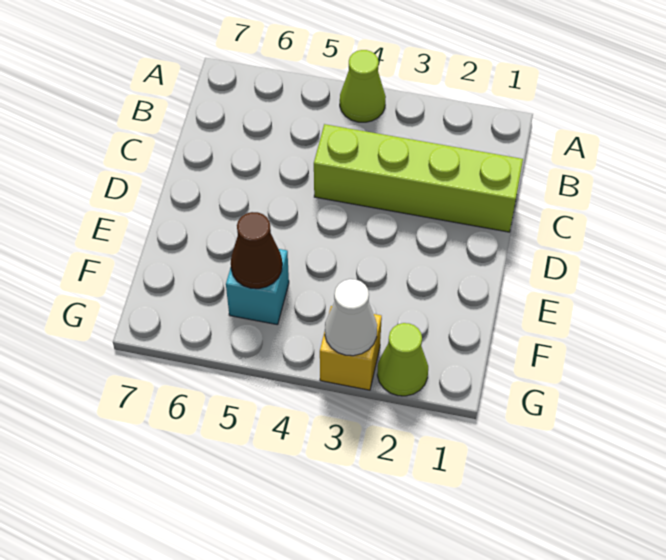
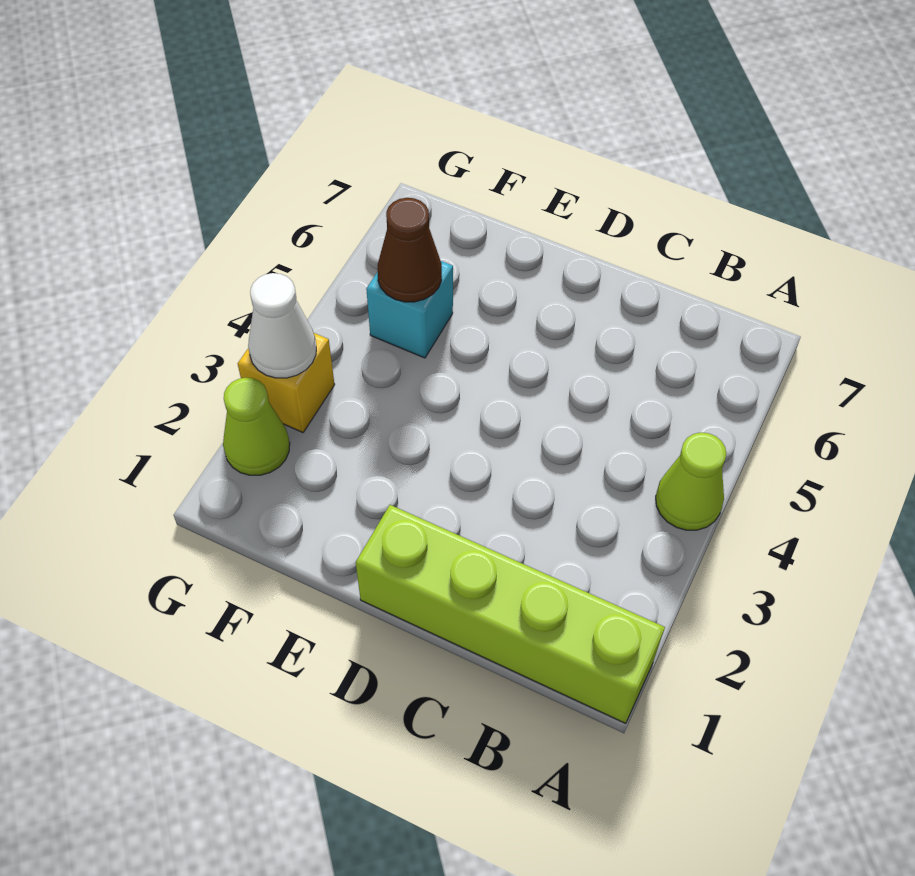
lime 1x4 brick [314,124,523,232] -> lime 1x4 brick turned to [356,505,665,723]

